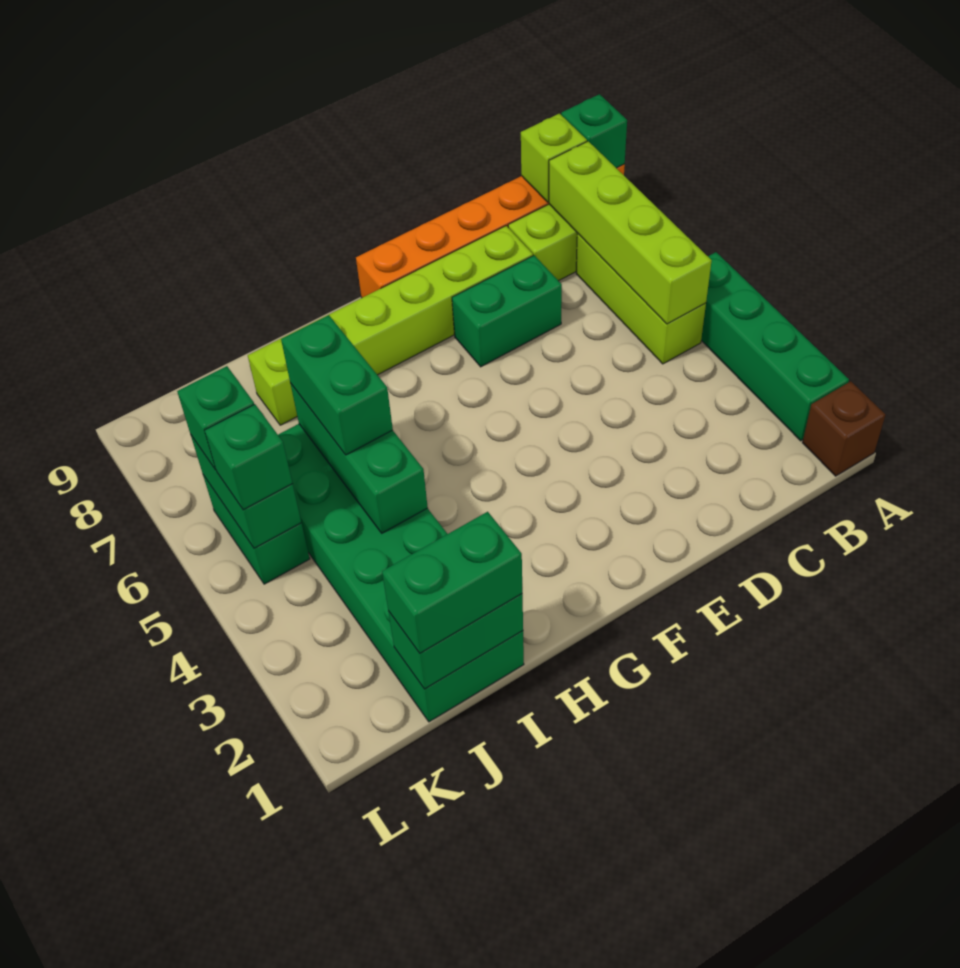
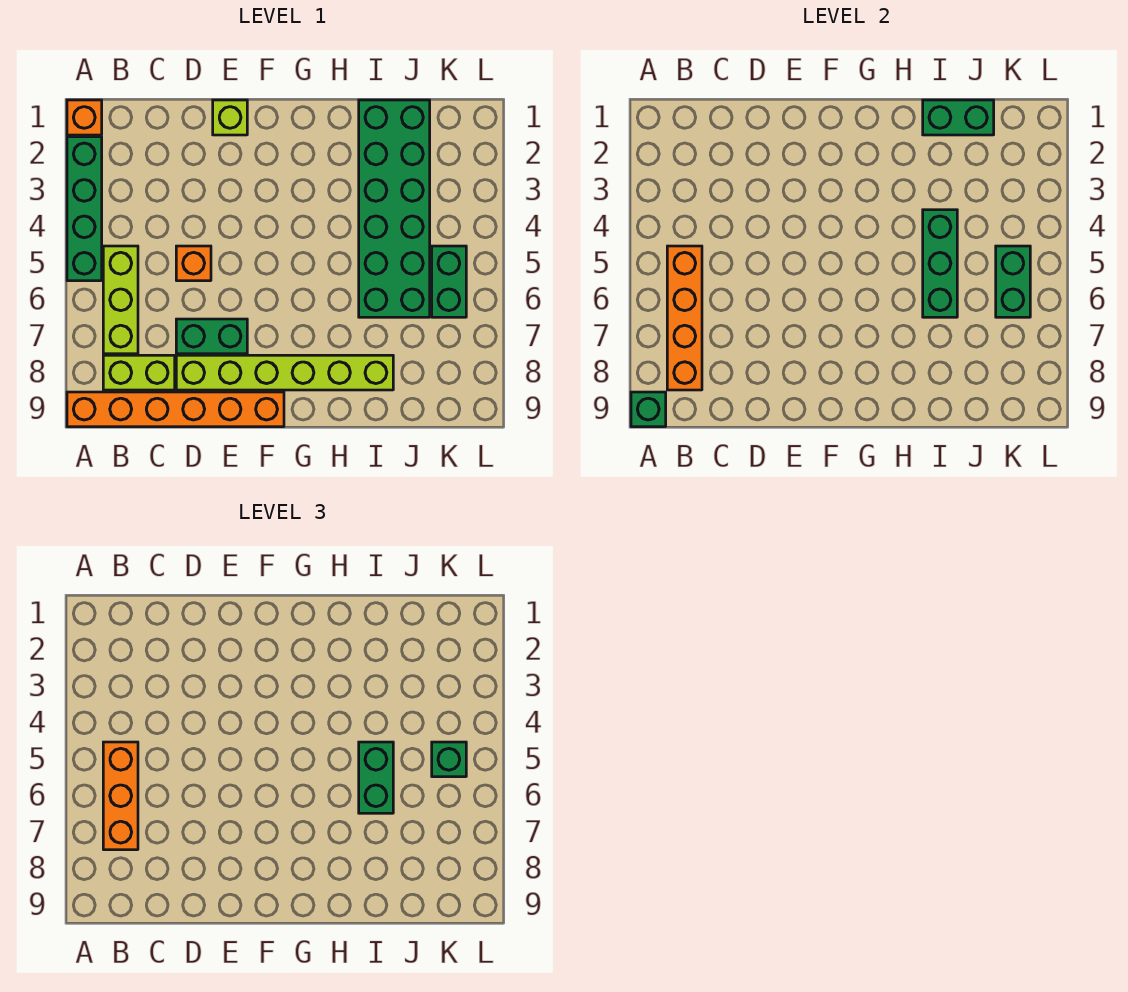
brown 1x1 brick [802,381,886,476] -> orange 1x1 brick [67,100,102,135]
lime 1x4 brick [549,141,712,324] -> orange 1x4 brick [667,246,702,390]
none -> orange 1x3 brick [103,742,138,850]
lime 1x1 brick [521,114,587,202] -> lime 1x1 brick moved to [213,100,247,135]
none -> orange 1x1 brick [176,246,211,281]
green 1x2 brick [382,512,522,653] -> none
green 1x1 brick [177,366,254,470] -> none

